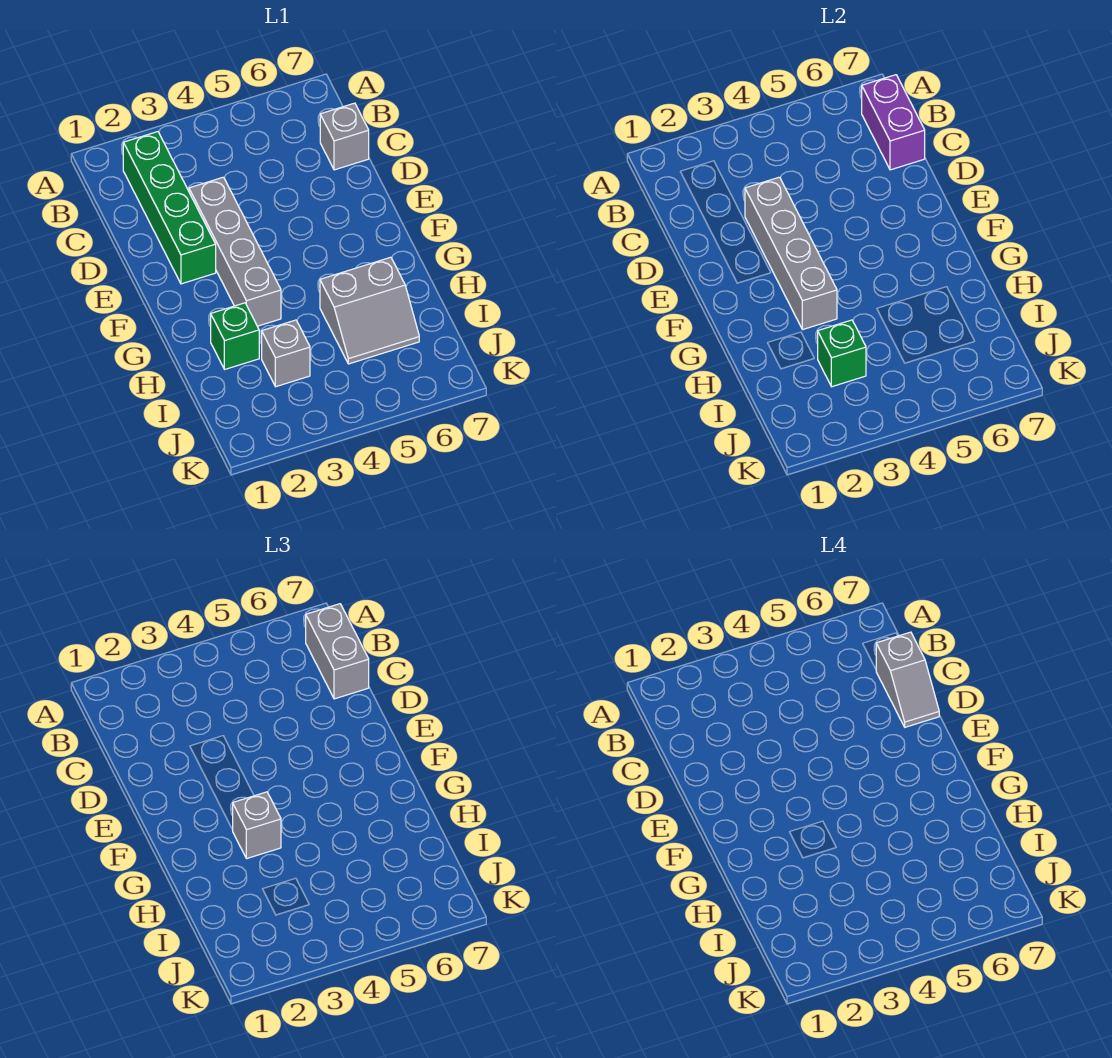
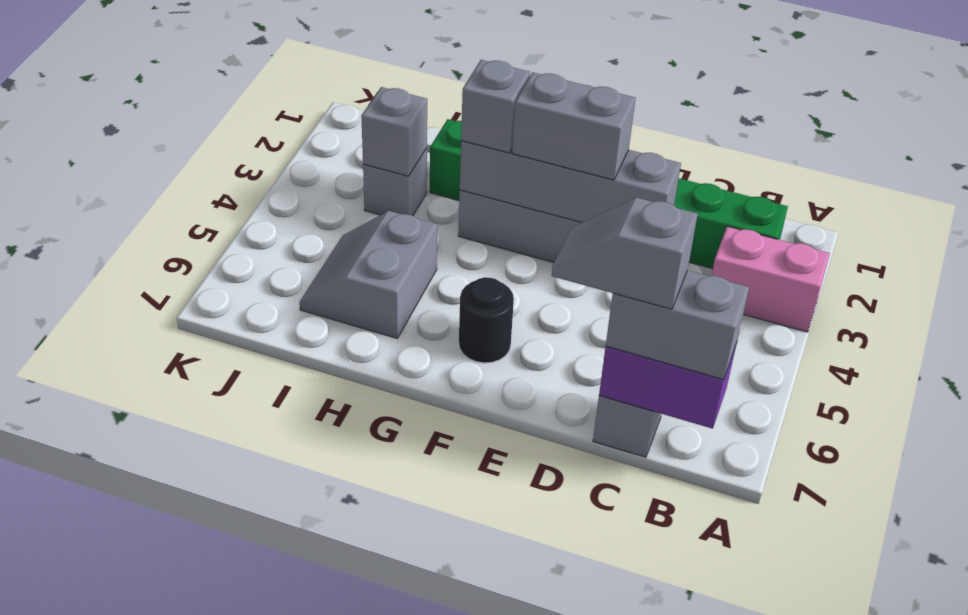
none -> pink 1x2 brick [711,226,830,332]
none -> grey 1x2 brick [512,72,635,180]
none -> black 1x1 round brick [459,277,514,363]
green 1x1 brick [818,320,866,387] -> grey 1x1 brick [361,87,427,176]

